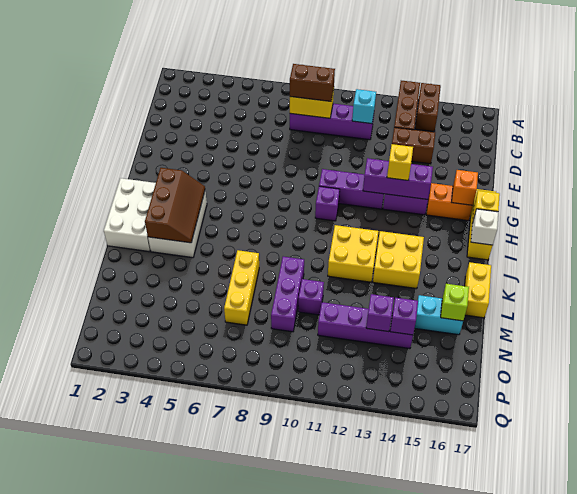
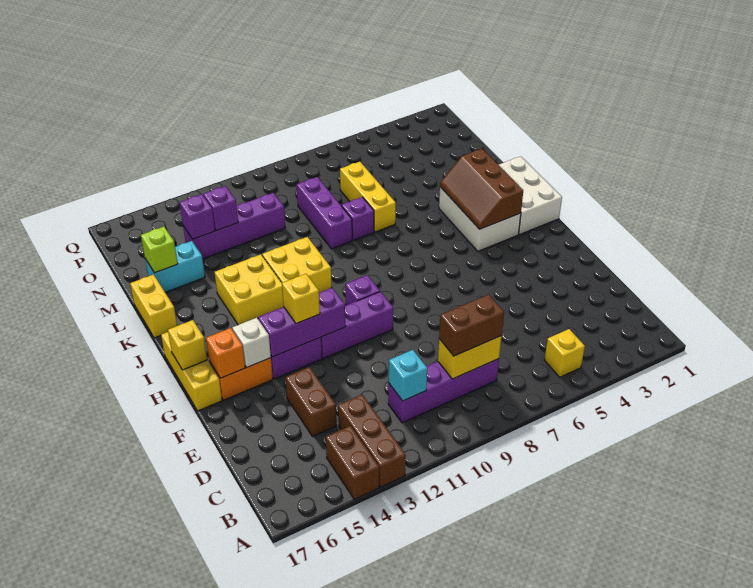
none -> yellow 1x1 brick [544,329,585,377]
brown 1x2 brick [392,127,435,164] -> brown 1x2 brick turned to [285,367,337,437]
white 1x1 brick [471,209,498,245] -> white 1x1 brick moved to [232,318,271,368]
purple 1x1 brick [298,279,324,315] -> purple 1x1 brick moved to [342,197,374,240]

